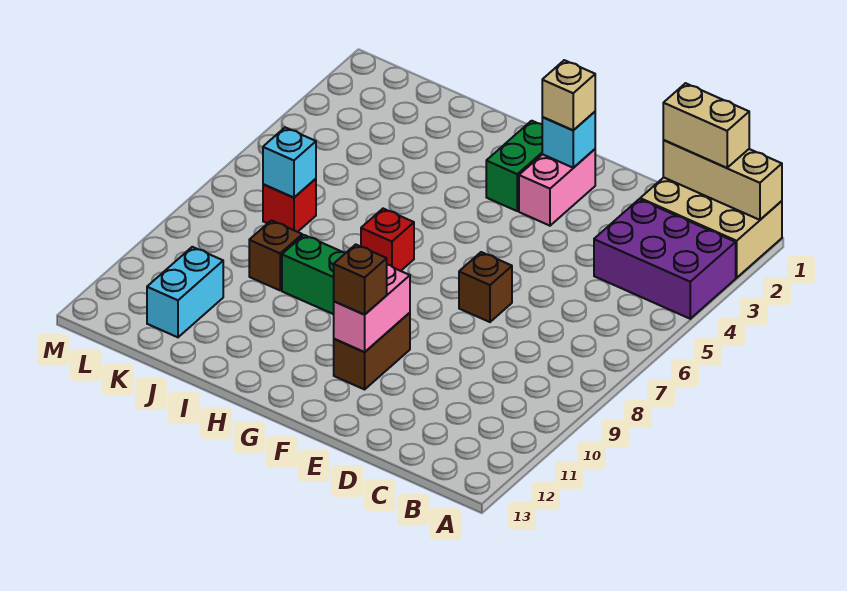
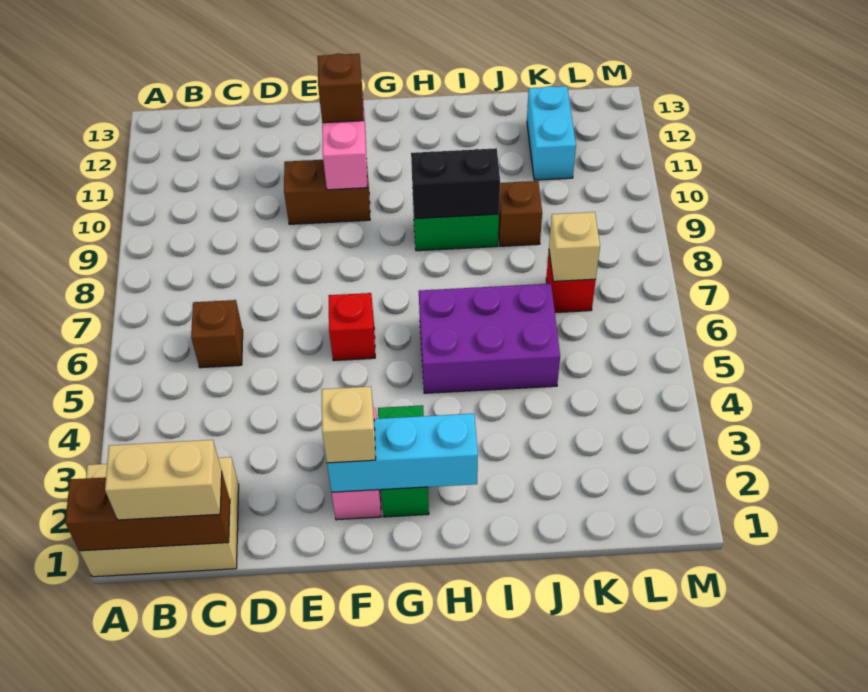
tan 1x3 brick [663,140,782,220] -> brown 1x3 brick [65,473,230,551]
purple 2x3 brick [594,199,736,319] -> purple 2x3 brick moved to [419,284,560,393]
brown 1x1 brick [459,252,512,322] -> brown 1x1 brick moved to [191,300,243,368]
cyan 1x1 brick [542,112,595,168] -> cyan 1x3 brick [327,414,478,492]
brown 1x2 brick [334,313,410,389] -> brown 1x2 brick turned to [284,160,370,224]
red 1x1 brick [361,209,414,271] -> red 1x1 brick moved to [328,293,375,361]
none -> black 1x2 brick [411,148,500,219]
cyan 1x1 brick [263,128,316,198] -> tan 1x1 brick [549,212,600,281]

